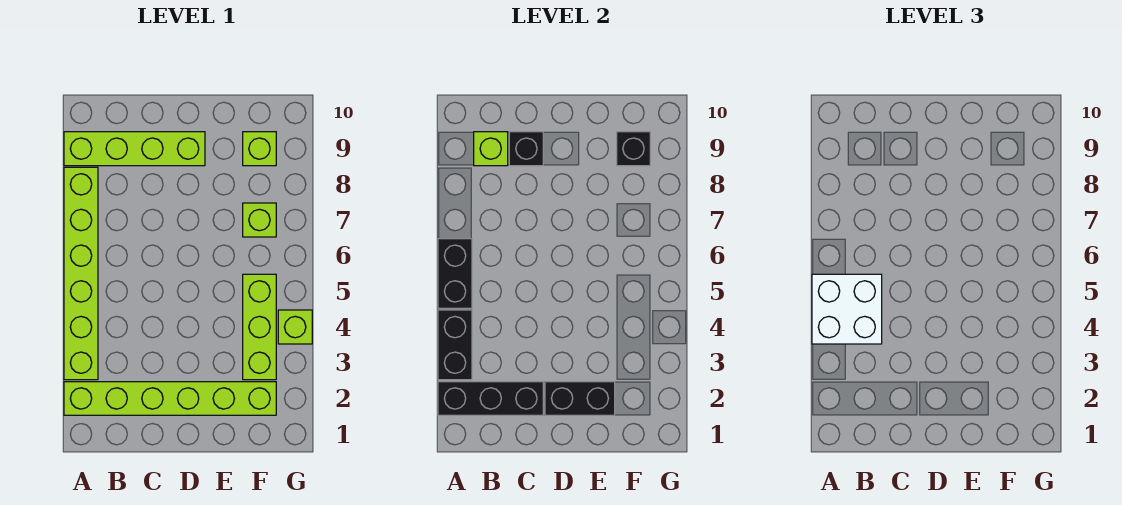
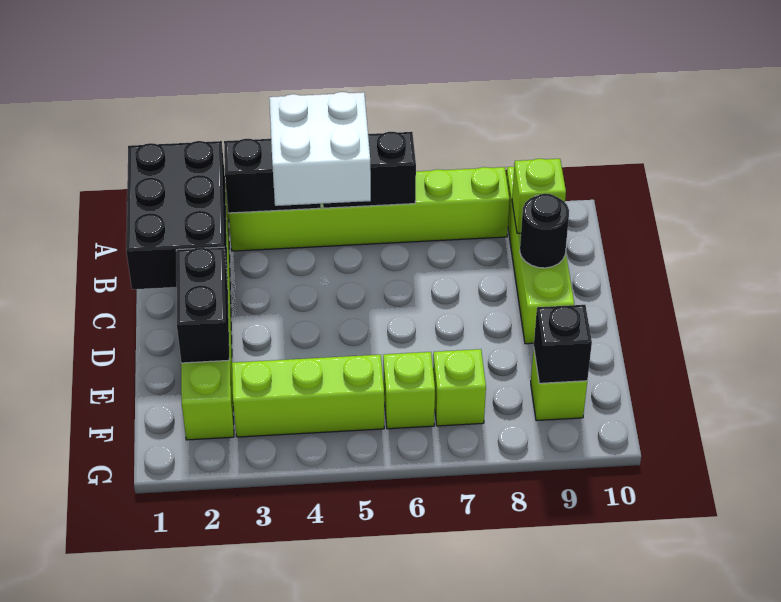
black 1x3 brick [438,382,543,415] -> black 2x3 brick [126,141,228,289]
black 1x1 brick [509,132,543,166] -> black 1x1 round brick [520,194,569,268]
lime 1x1 brick [278,310,312,344] -> lime 1x1 brick moved to [383,352,435,429]

